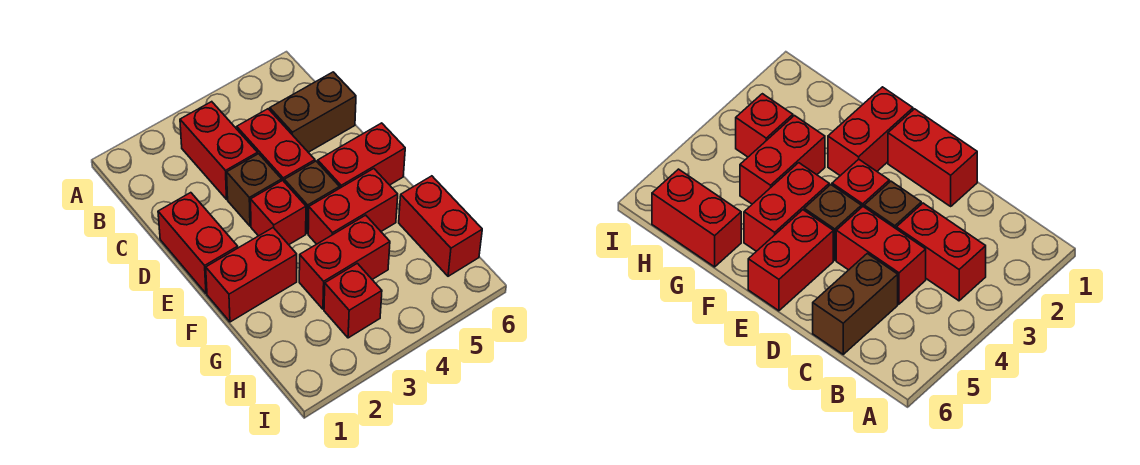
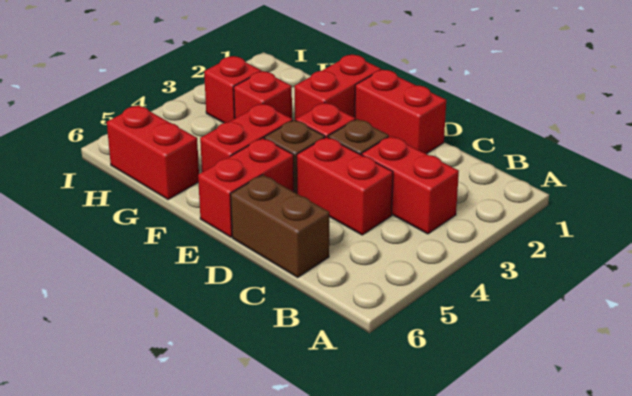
brown 1x2 brick [270,72,356,152] -> brown 1x2 brick turned to [231,175,329,277]
red 1x2 brick [299,215,390,309] -> red 1x1 brick [234,71,292,118]

